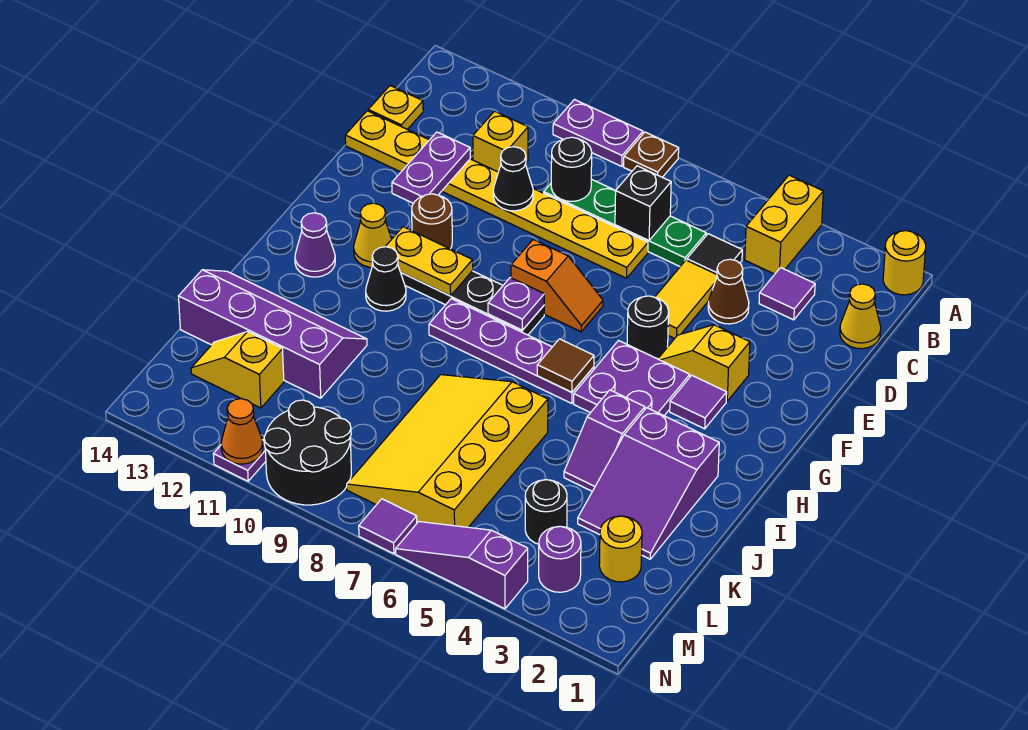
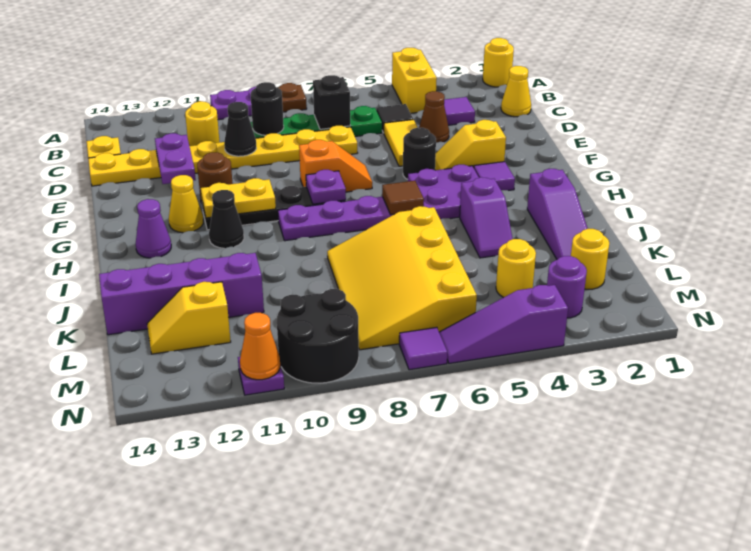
yellow 1x1 brick [473,111,528,172] -> yellow 1x1 round brick [185,101,219,146]
purple 2x3 slope [578,408,719,559] -> purple 1x3 slope [527,169,588,260]
black 1x1 round brick [525,480,567,544] -> yellow 1x1 round brick [496,239,536,298]

